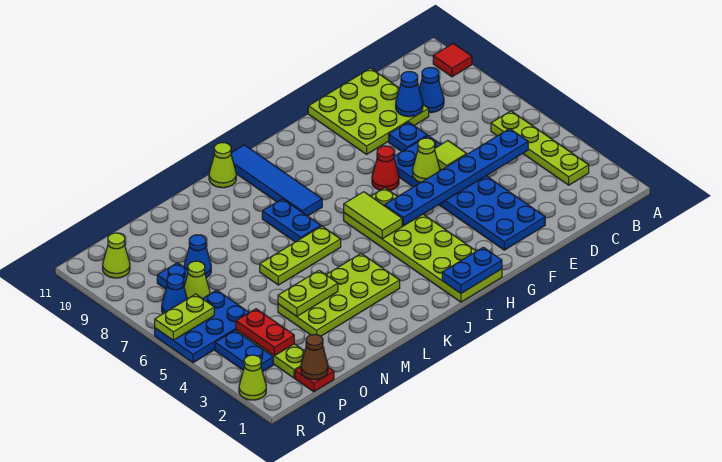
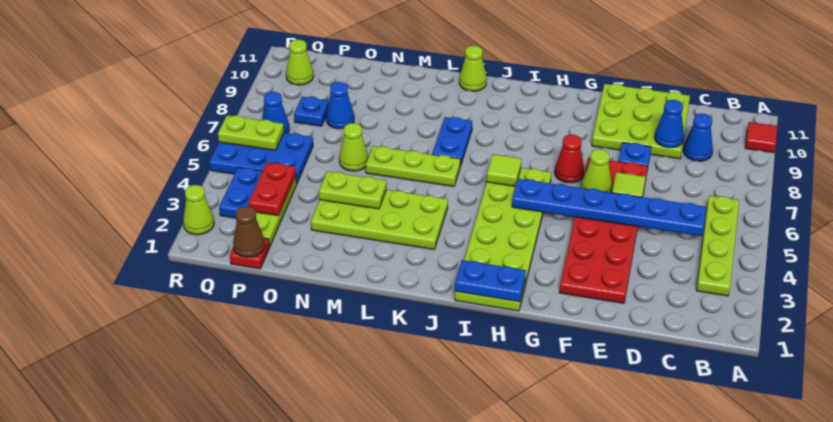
blue 2x6 plate [394,136,545,250] -> red 2x6 plate [559,157,648,303]
lime 1x2 tile [344,192,402,239] -> lime 1x1 tile [487,154,521,186]
blue 1x4 tile [231,145,322,216] -> none
lime 1x1 cone [184,261,210,299] -> lime 1x1 cone moved to [339,123,368,171]

